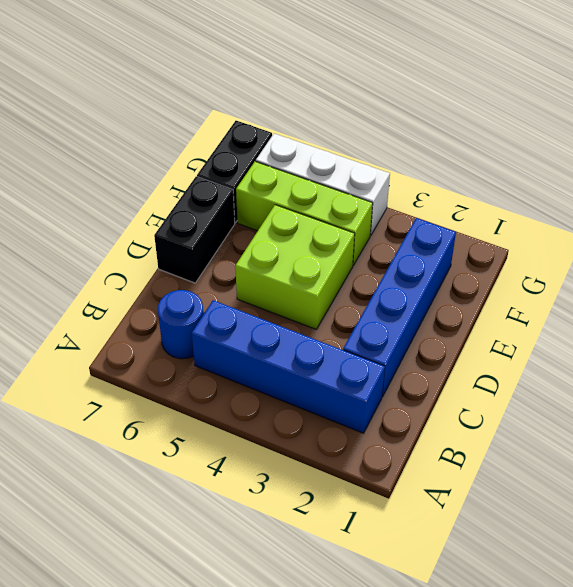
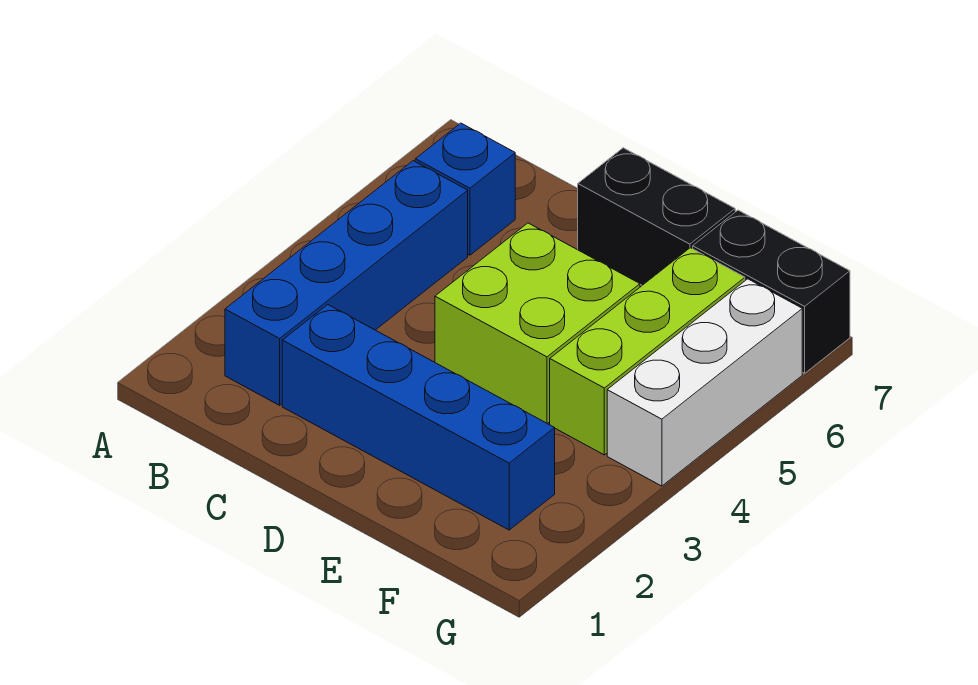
blue 1x1 round brick [158,290,203,359] -> blue 1x1 brick [415,123,515,255]

